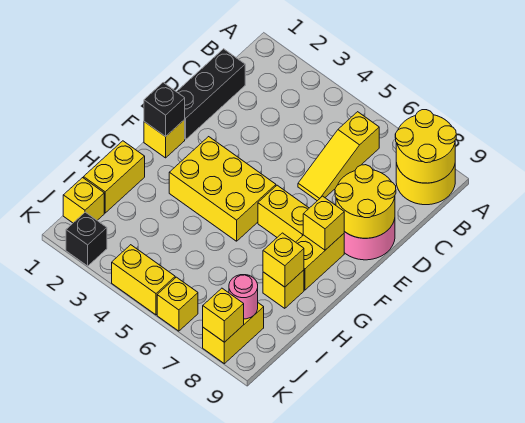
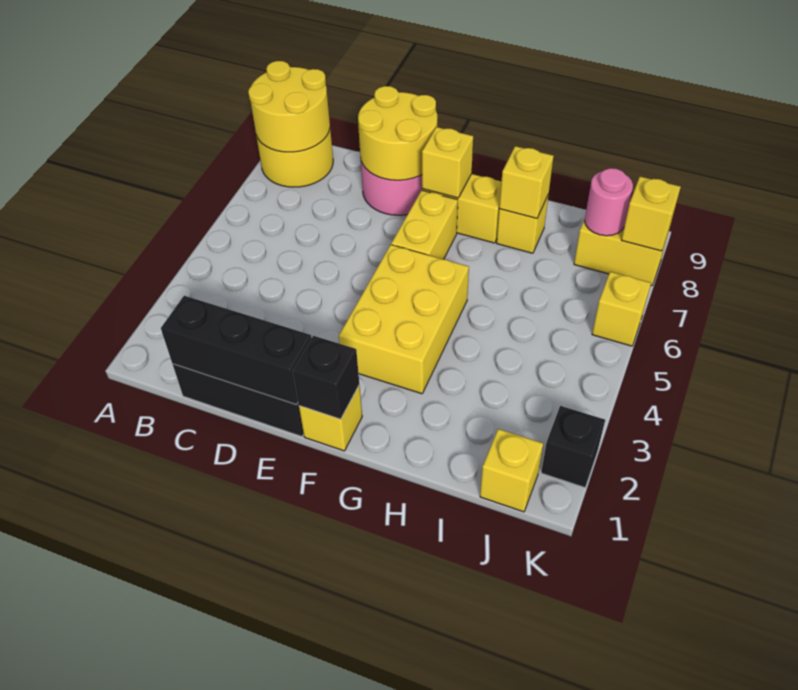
yellow 1x3 slope [298,112,379,201] -> none
none -> black 1x3 brick [161,296,312,405]
yellow 1x2 brick [84,141,145,213] -> none
yellow 1x2 brick [112,245,175,315] -> none

